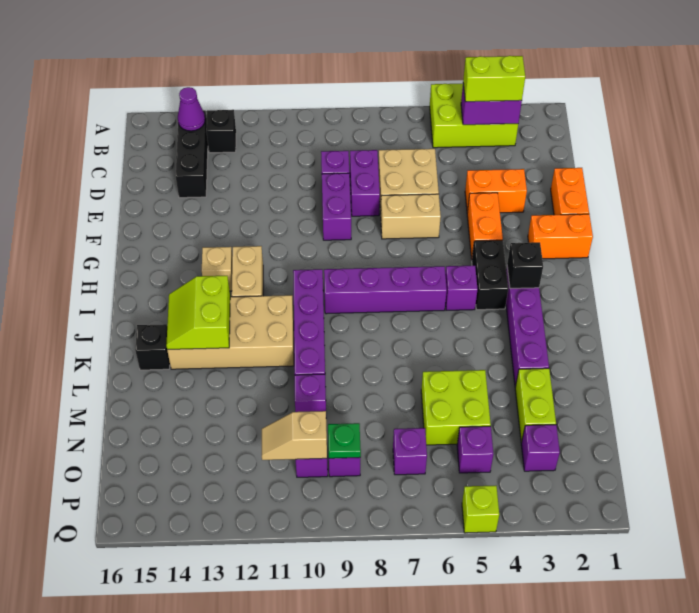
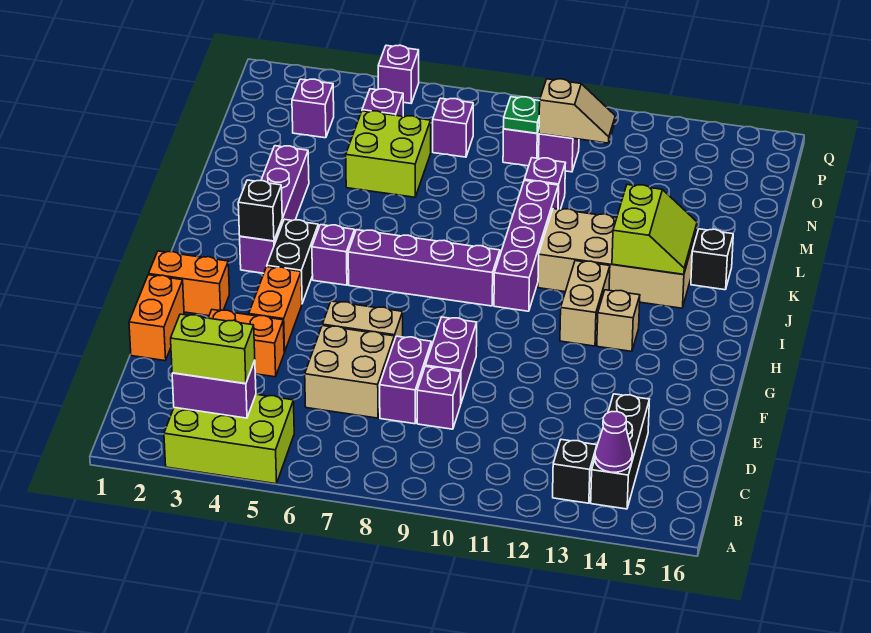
lime 1x2 brick [515,368,556,443] -> none
lime 1x1 brick [462,486,499,533] -> purple 1x1 brick [378,45,419,103]

